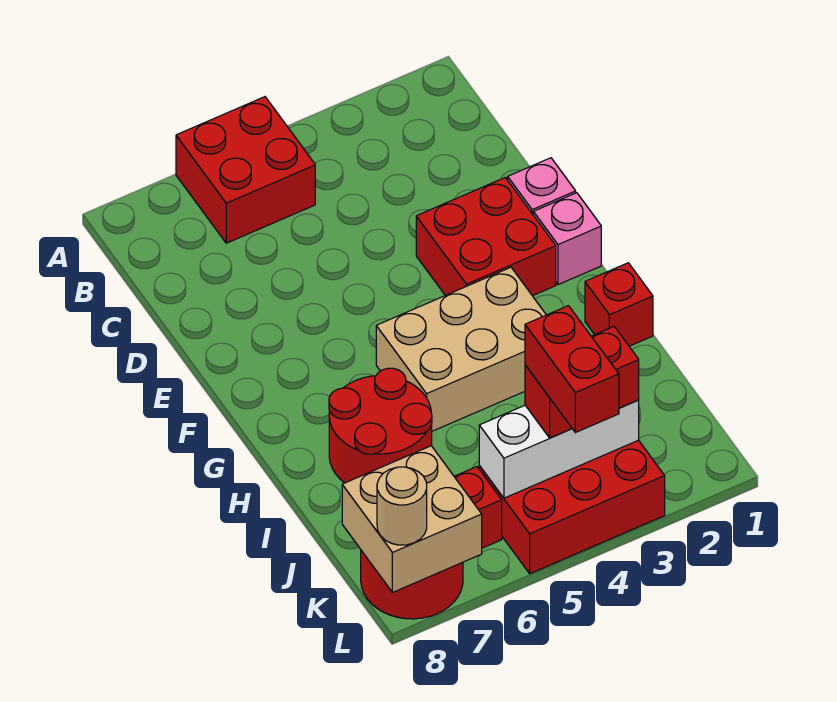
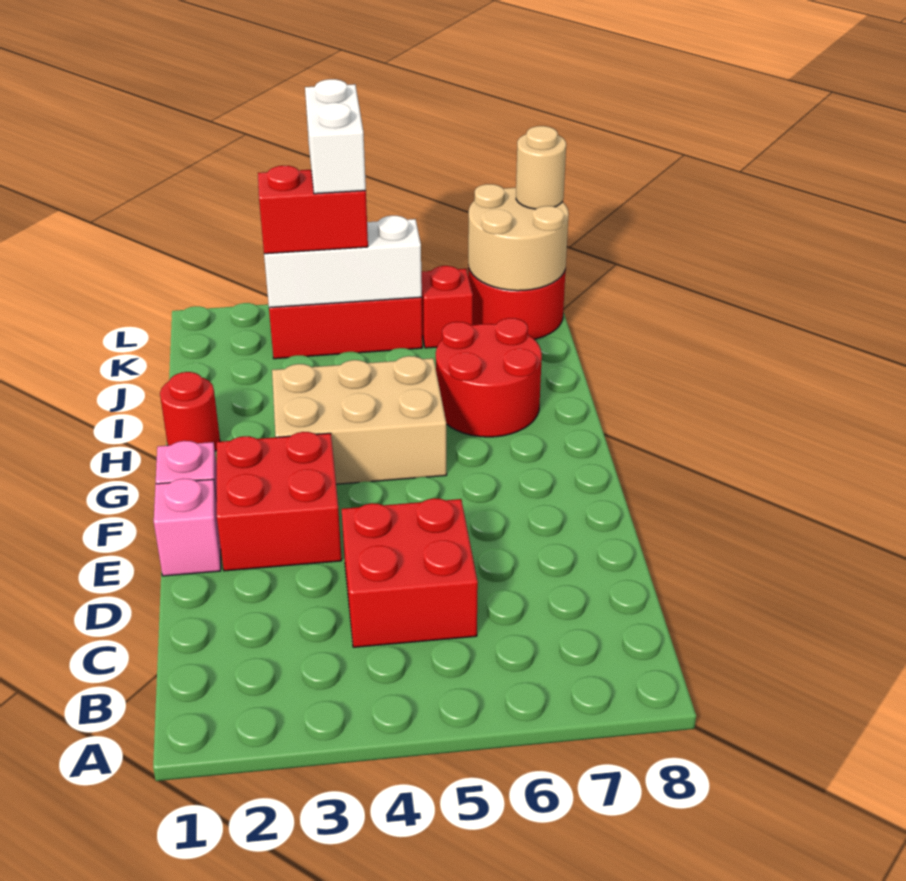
red 2x2 brick [176,97,315,243] -> red 2x2 brick moved to [342,498,478,647]
red 1x1 brick [585,263,653,346] -> red 1x1 round brick [160,372,220,451]
red 1x2 brick [525,306,619,433] -> white 1x2 brick [305,79,366,194]
tan 2x2 brick [342,446,482,592] -> tan 2x2 round brick [468,184,569,291]

